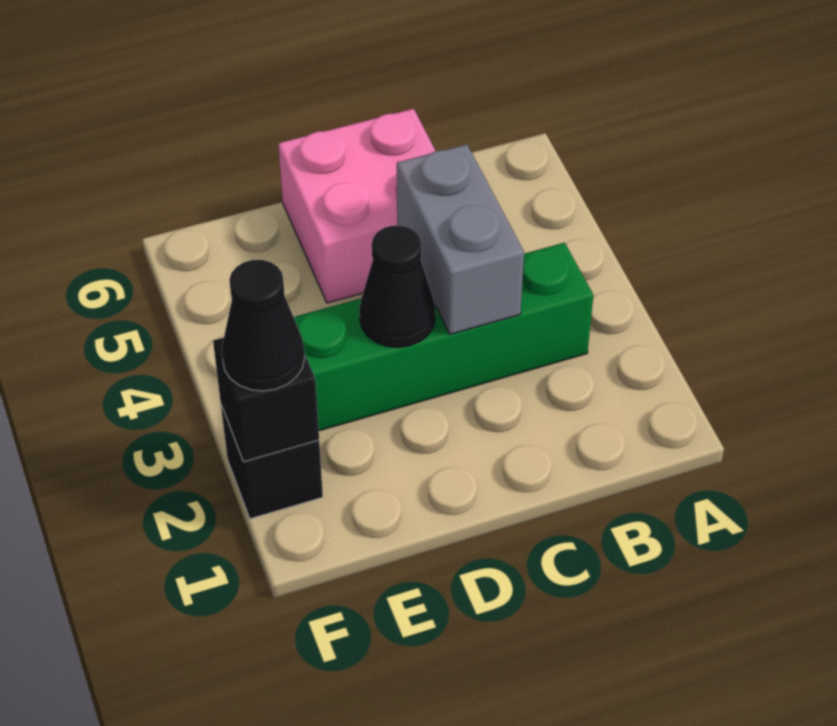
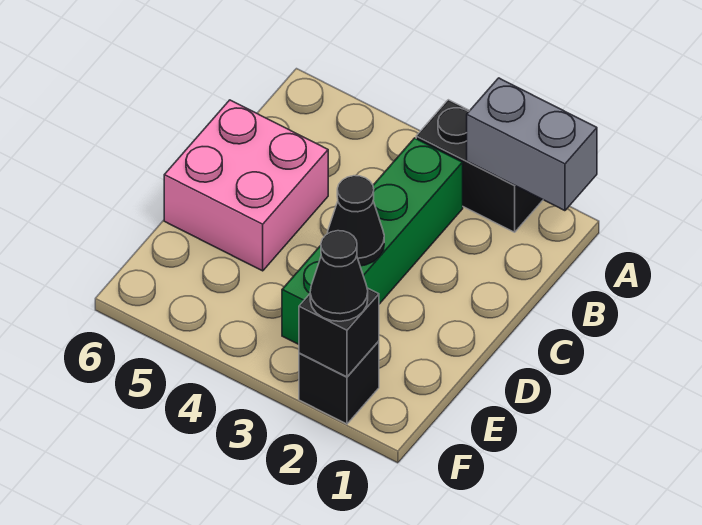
none -> black 1x2 brick [416,100,543,232]
grey 1x2 brick [397,144,524,334] -> grey 1x2 brick moved to [467,78,597,211]

